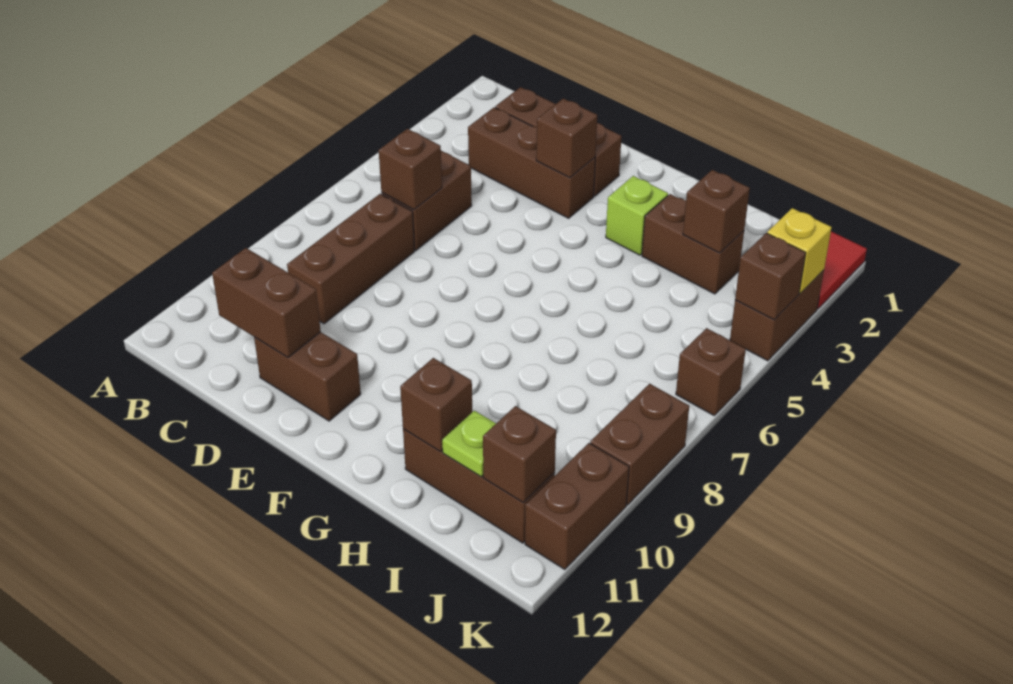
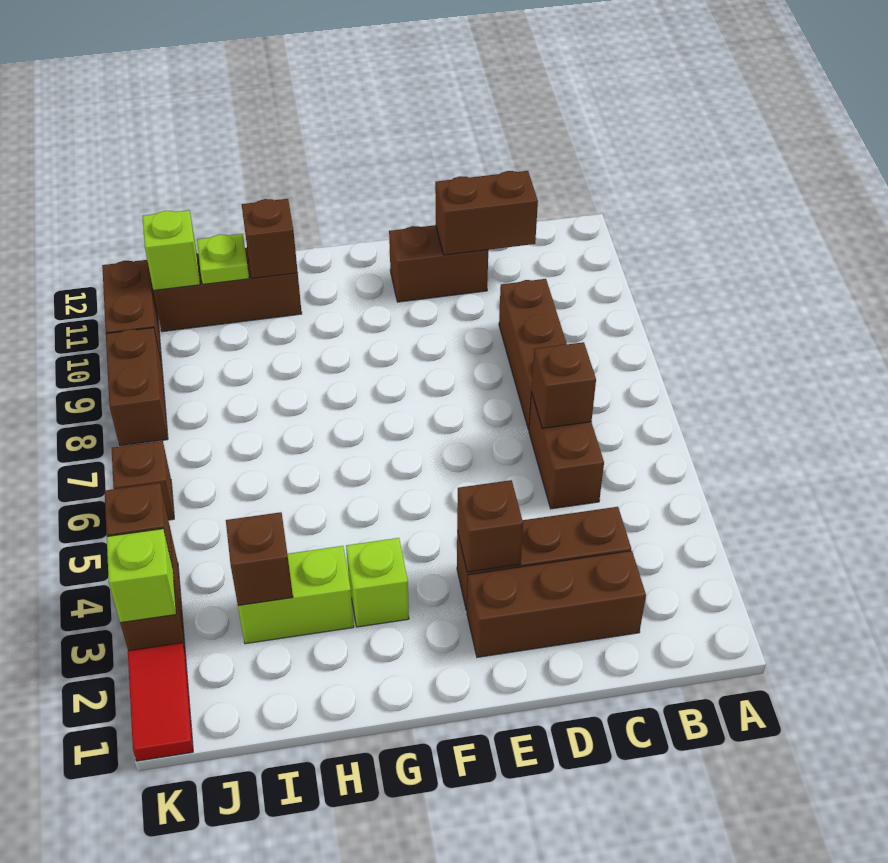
brown 1x2 brick [642,194,744,294] -> lime 1x2 brick [238,546,354,644]
brown 1x1 brick [483,406,556,503] -> lime 1x1 brick [142,210,200,290]
yellow 1x1 brick [767,208,832,293] -> lime 1x1 brick [107,529,176,623]

